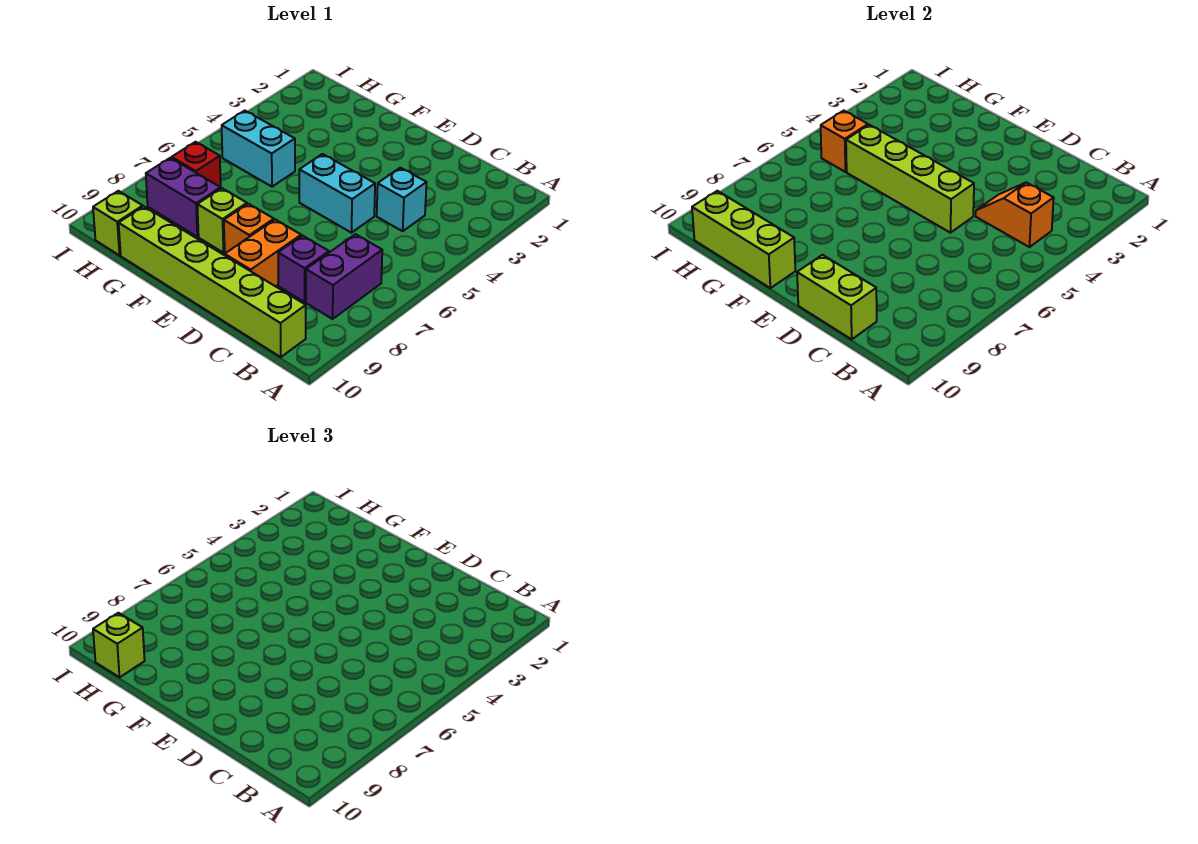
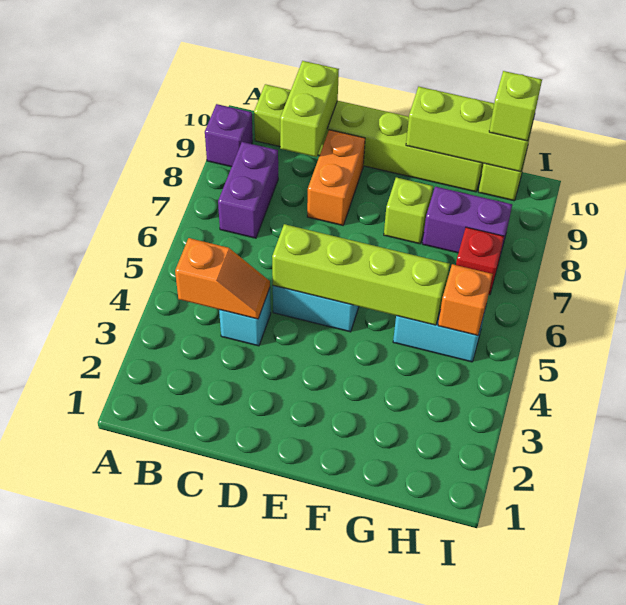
purple 1x1 brick [278,236,329,302] -> purple 1x1 brick moved to [205,104,253,167]
lime 1x2 brick [797,255,877,339] -> lime 1x2 brick turned to [280,61,339,157]
orange 1x1 brick [224,204,274,253] -> none

